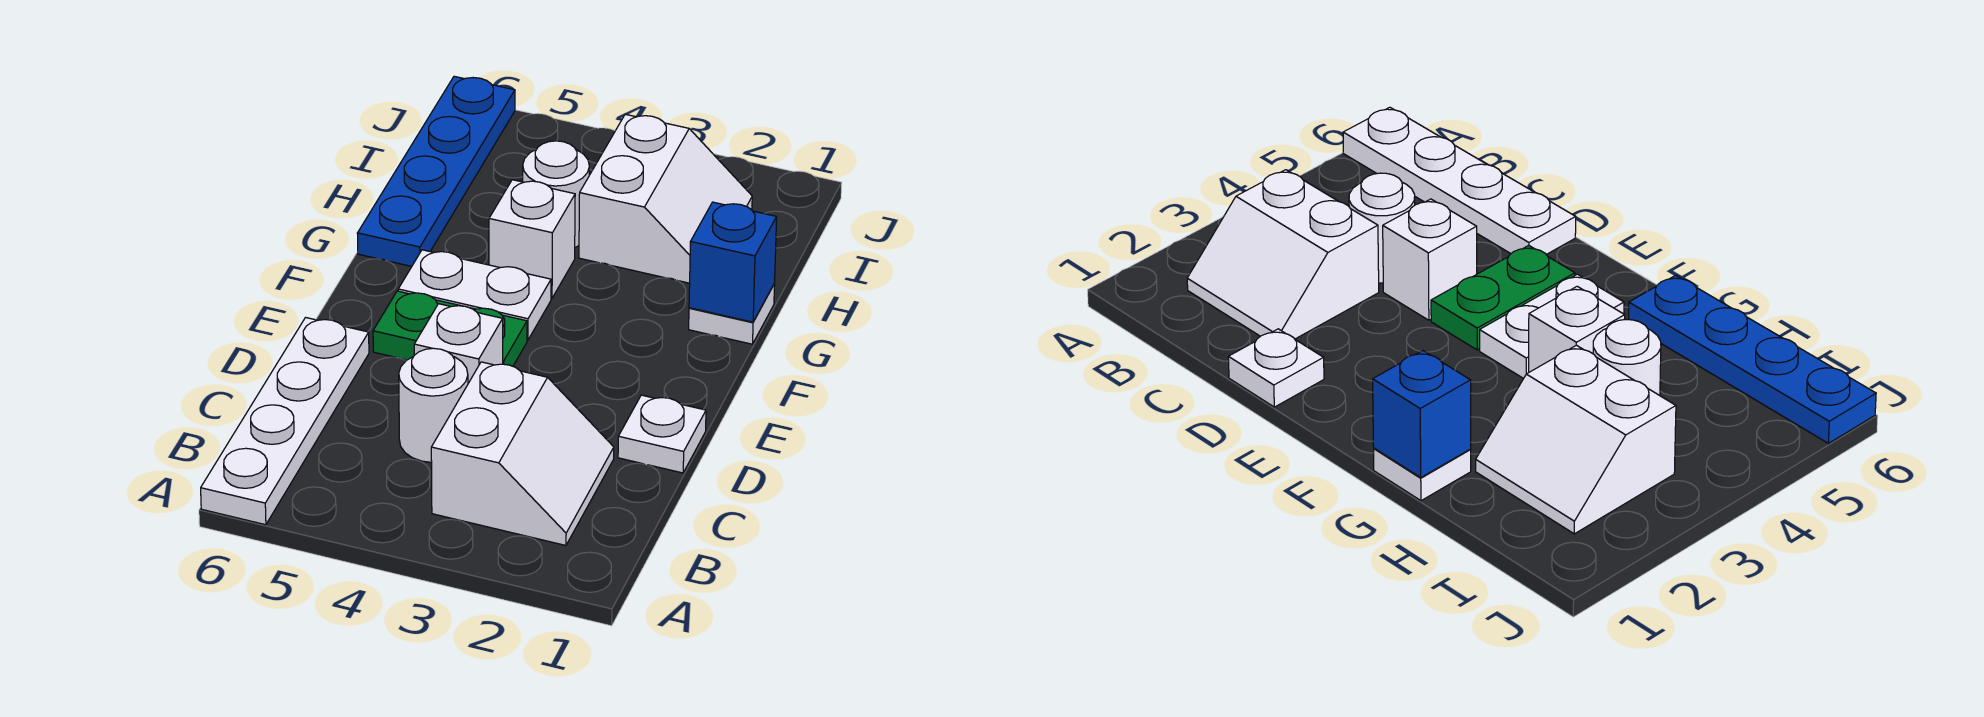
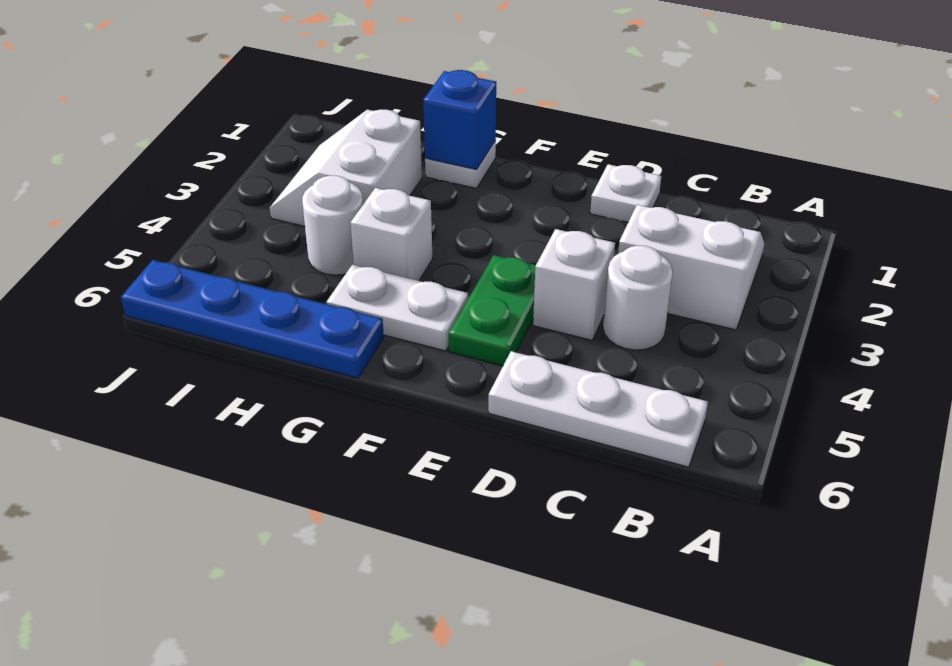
white 1x4 plate [201,318,369,525] -> white 1x3 plate [488,351,708,467]
white 1x2 plate [398,250,551,340] -> white 1x2 plate turned to [326,265,468,351]
white 2x2 slope [579,114,752,283] -> white 2x2 slope turned to [270,110,422,226]

